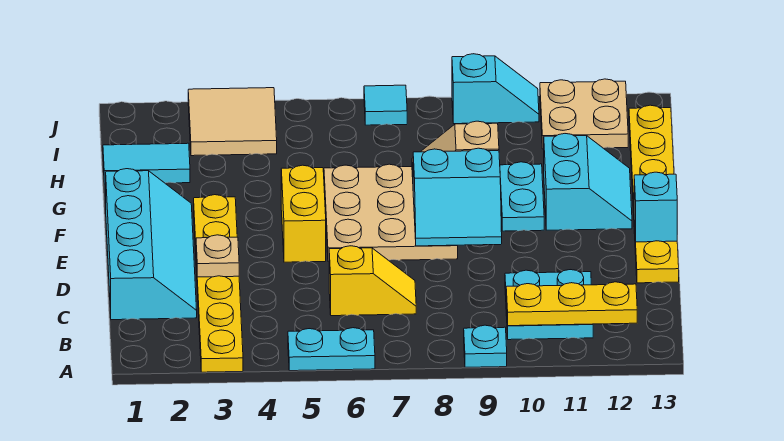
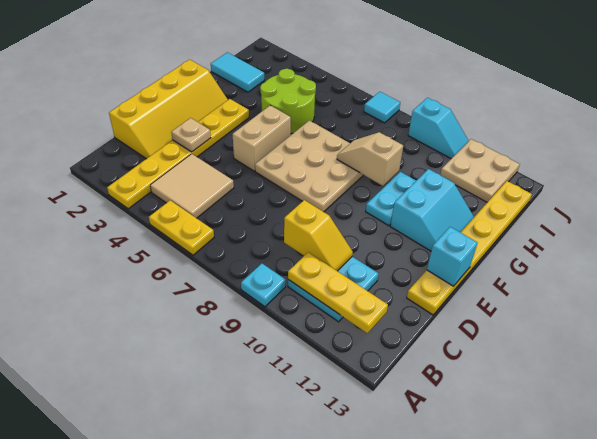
cyan 1x2 plate [288,328,375,371] -> yellow 1x2 plate [149,200,214,255]
cyan 2x4 slope [106,169,197,320] -> yellow 2x4 slope [109,60,228,159]
yellow 1x2 slope [329,246,416,316] -> yellow 1x2 slope moved to [284,200,353,271]
yellow 1x2 brick [281,165,326,262] -> tan 1x2 brick [233,105,291,171]
cyan 2x2 slope [413,148,502,246] -> none
none -> lime 2x2 round brick [260,69,316,133]
tan 2x2 tile [188,88,277,156] -> tan 2x2 tile moved to [150,154,234,218]

